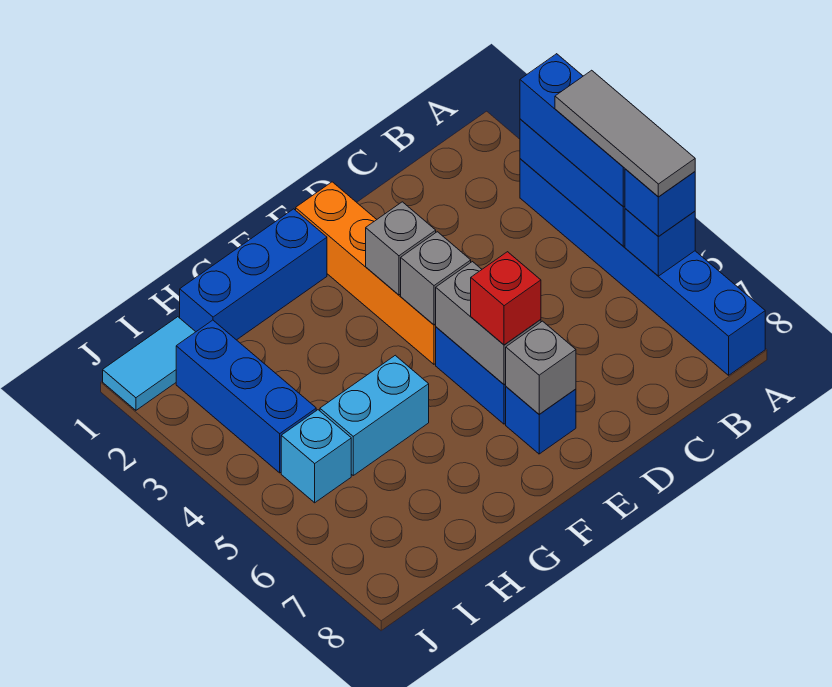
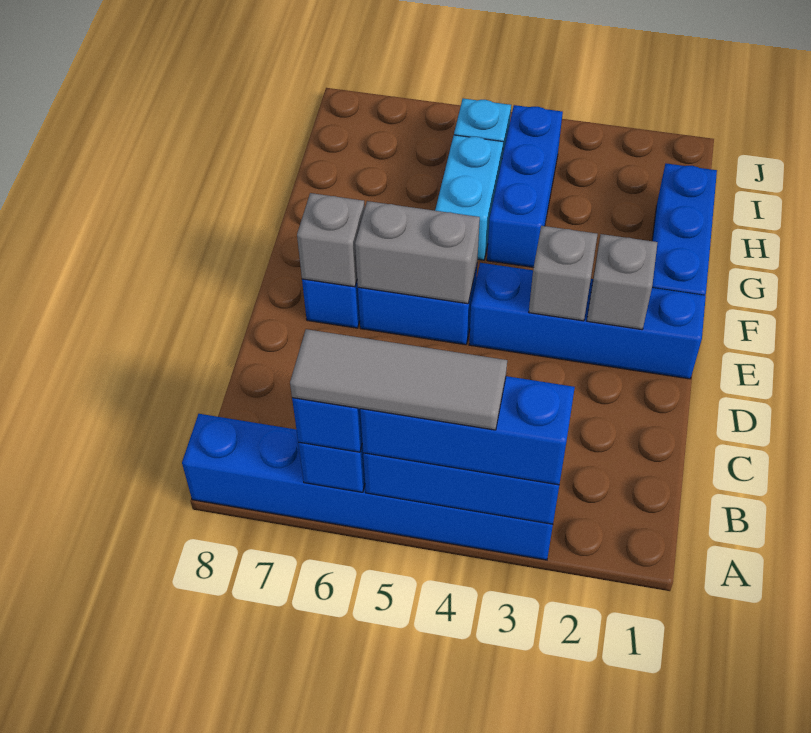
orange 1x4 brick [296,182,436,364] -> blue 1x4 brick [469,263,706,379]
grey 1x1 brick [401,232,471,325] -> grey 1x1 brick moved to [587,234,657,330]
red 1x1 brick [471,252,541,345] -> none
cyan 1x2 tile [103,317,195,410] -> none
blue 1x3 brick [176,320,316,473] -> blue 1x3 brick turned to [487,105,563,267]

